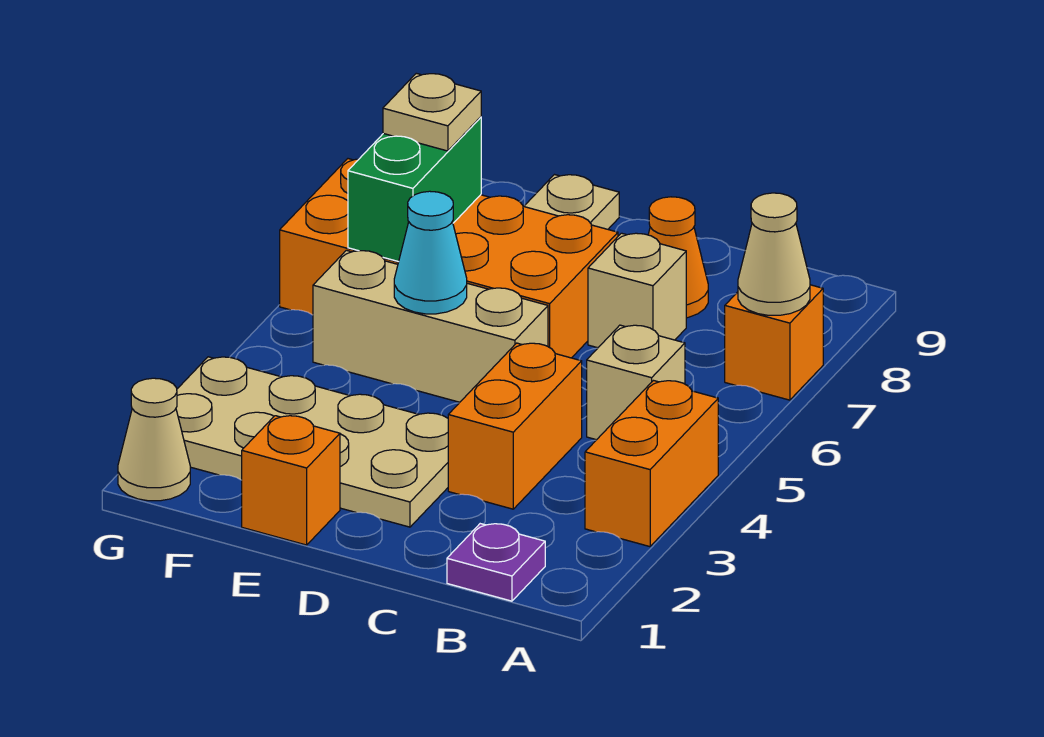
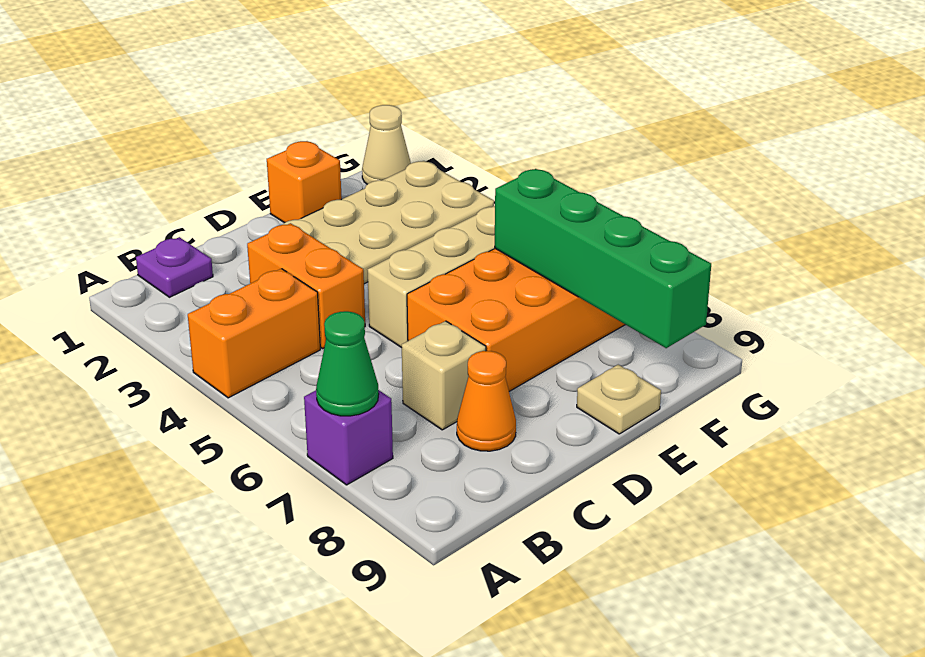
orange 1x2 brick [585,381,718,547] -> orange 1x2 brick turned to [188,269,320,398]
orange 1x1 brick [725,285,823,400] -> purple 1x1 brick [304,390,393,485]
tan 1x1 cone [738,193,810,315] -> green 1x1 cone [316,311,379,416]
tan 1x1 brick [587,325,685,440] -> none
cyan 1x1 cone [394,191,467,314] -> none
green 1x2 brick [348,117,481,262] -> green 1x4 brick [495,169,711,348]
tan 1x1 plate [383,73,481,151] -> none

